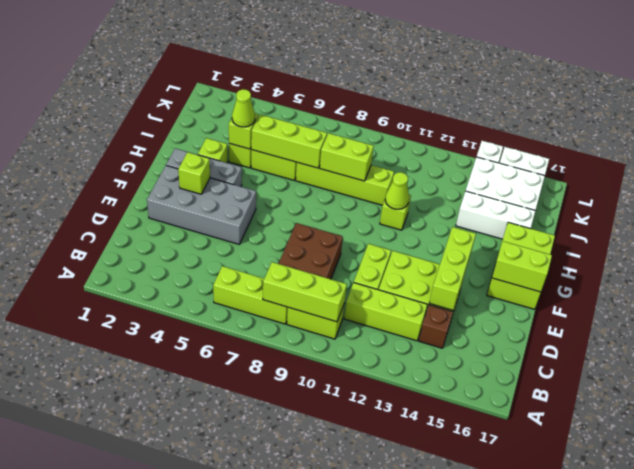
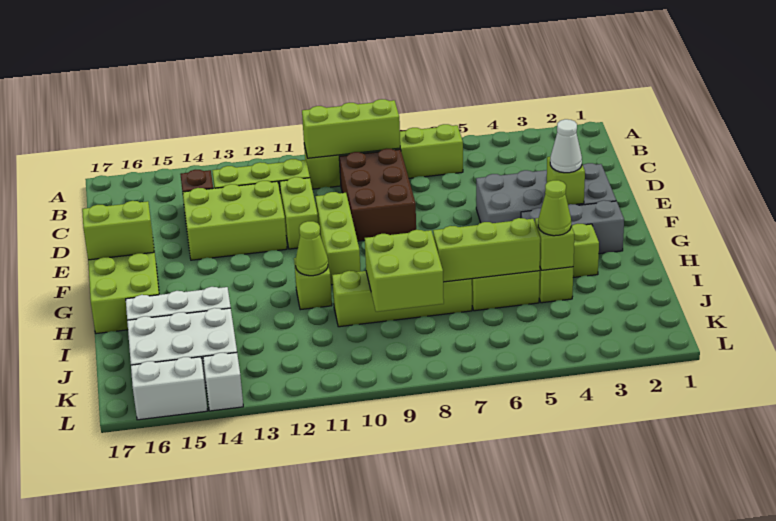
lime 1x3 brick [429,227,476,310] -> lime 1x3 brick moved to [315,192,361,285]
none -> white 1x1 cone [550,119,582,173]
lime 1x2 brick [320,133,374,181] -> lime 2x2 brick [364,230,444,312]

